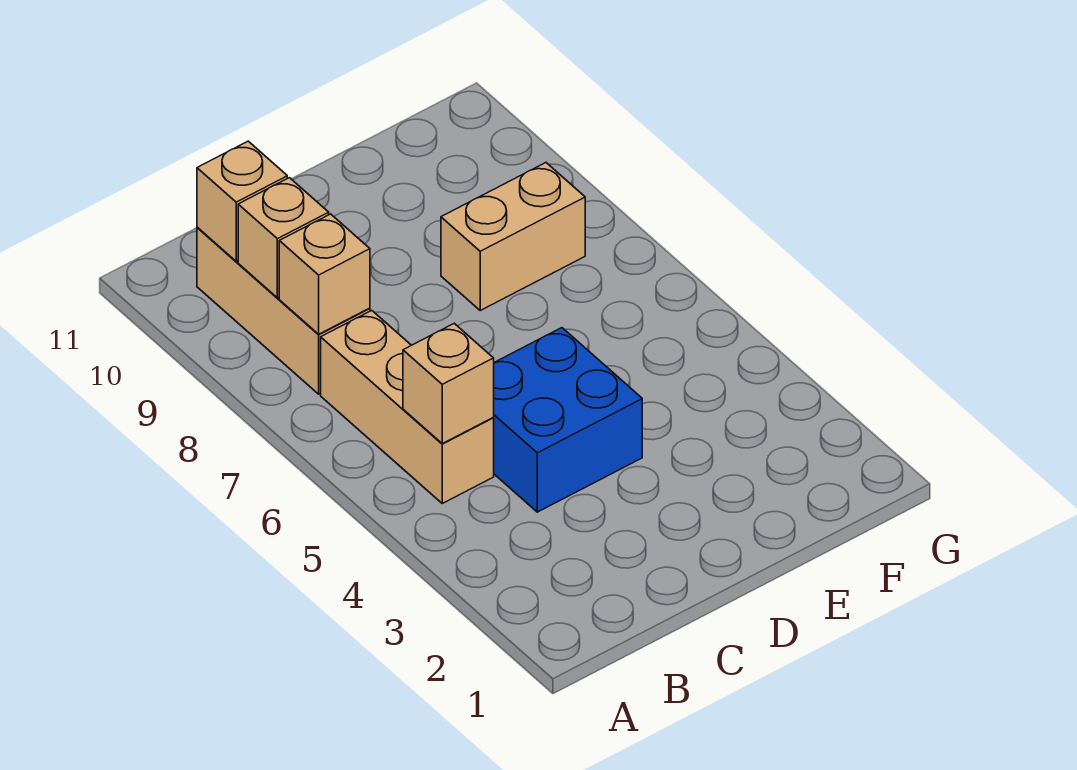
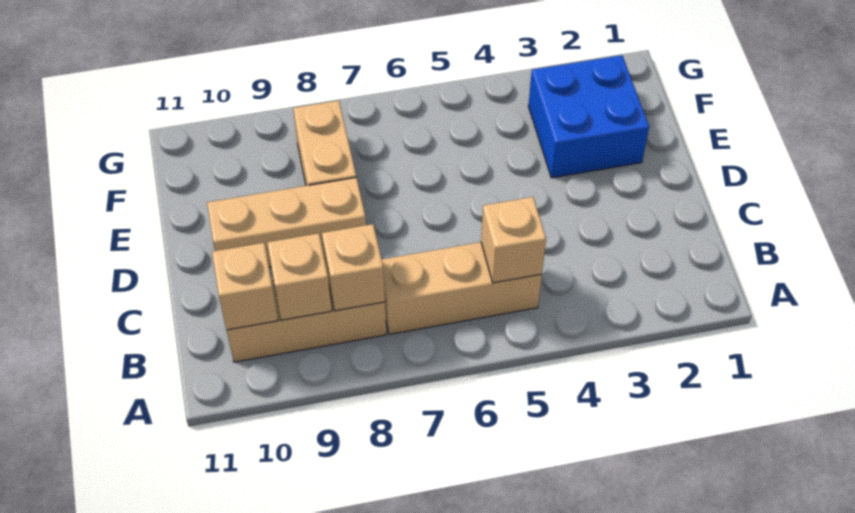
blue 2x2 brick [493,328,642,512] -> blue 2x2 brick moved to [528,55,649,178]
none -> tan 1x3 brick [207,177,366,267]

